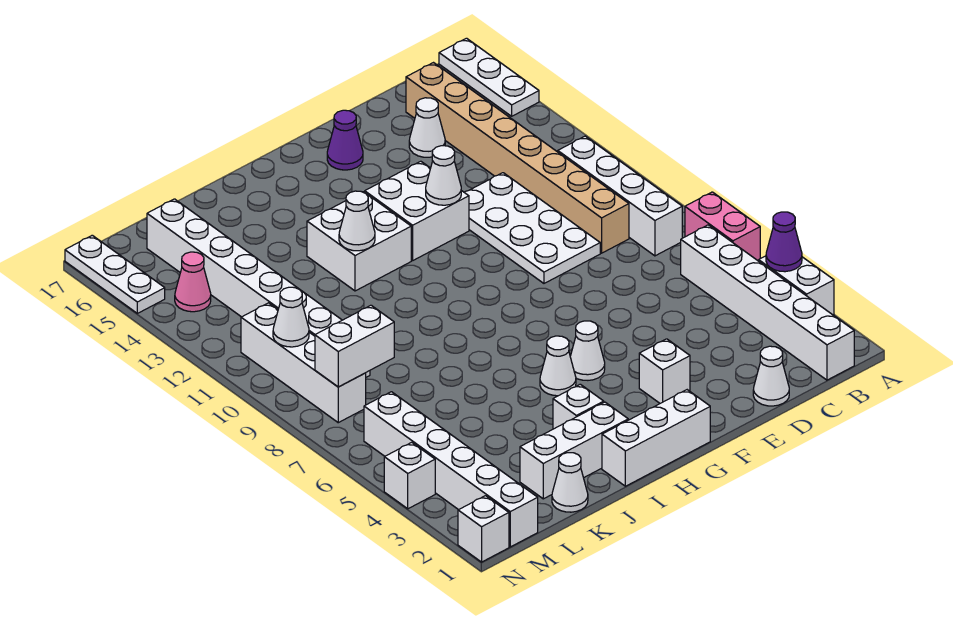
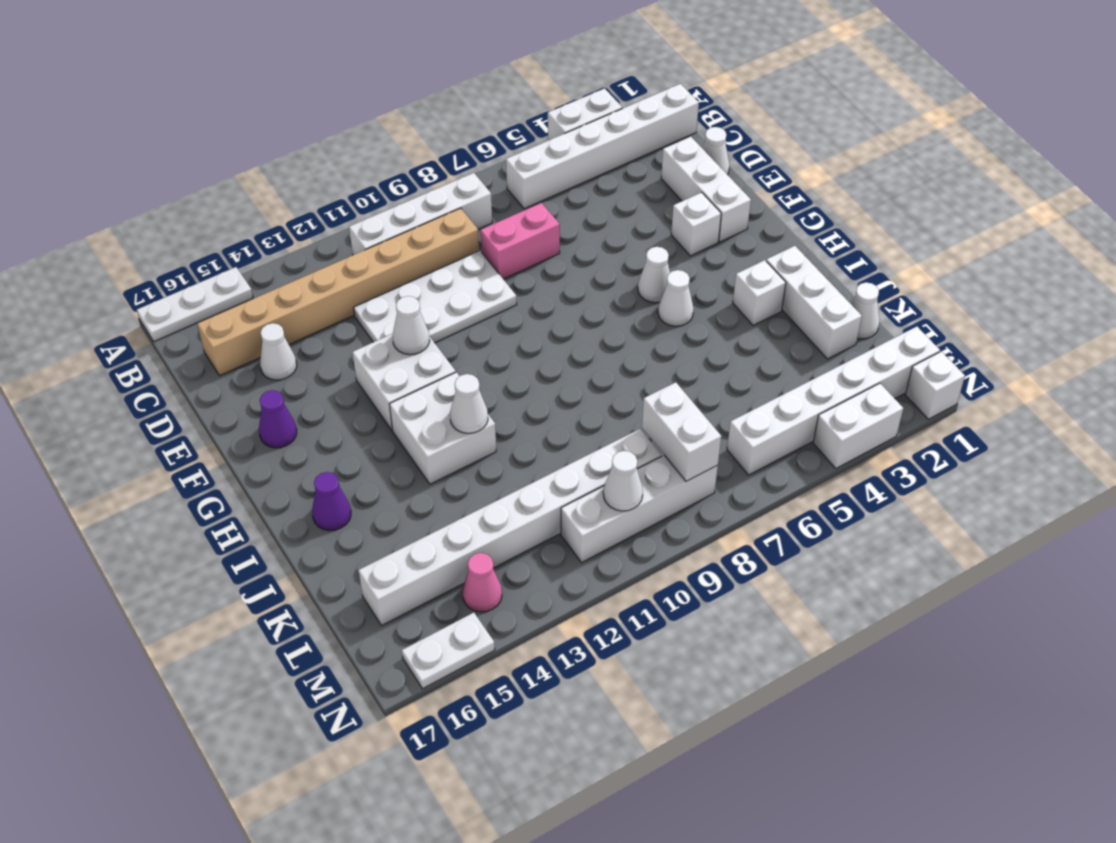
purple 1x1 cone [766,212,802,272] -> purple 1x1 cone moved to [312,472,351,531]
pink 1x2 brick [685,192,760,261] -> pink 1x2 brick moved to [481,203,560,279]
white 1x3 brick [602,390,710,486] -> white 1x3 brick moved to [661,137,751,242]
white 1x1 brick [384,442,435,509] -> white 1x2 brick [813,383,903,469]
white 1x3 plate [65,235,165,313] -> white 1x2 plate [402,613,495,689]

